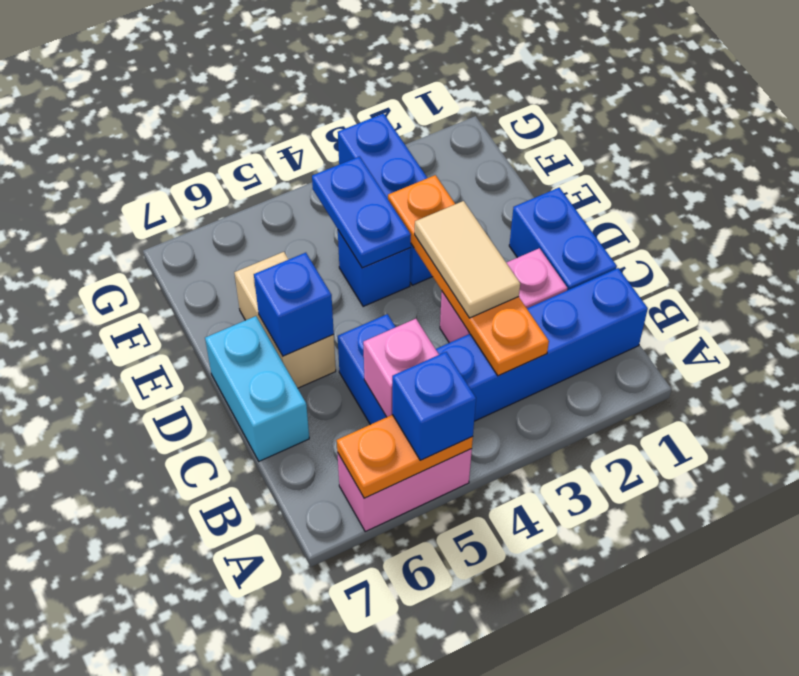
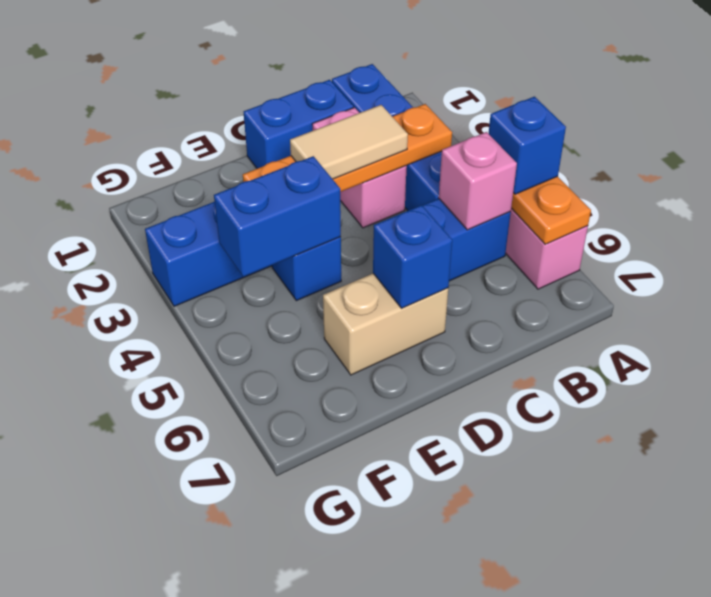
cyan 1x2 brick [205,316,309,461] -> none
blue 1x2 plate [312,156,411,268] -> blue 1x2 brick [214,156,341,277]

